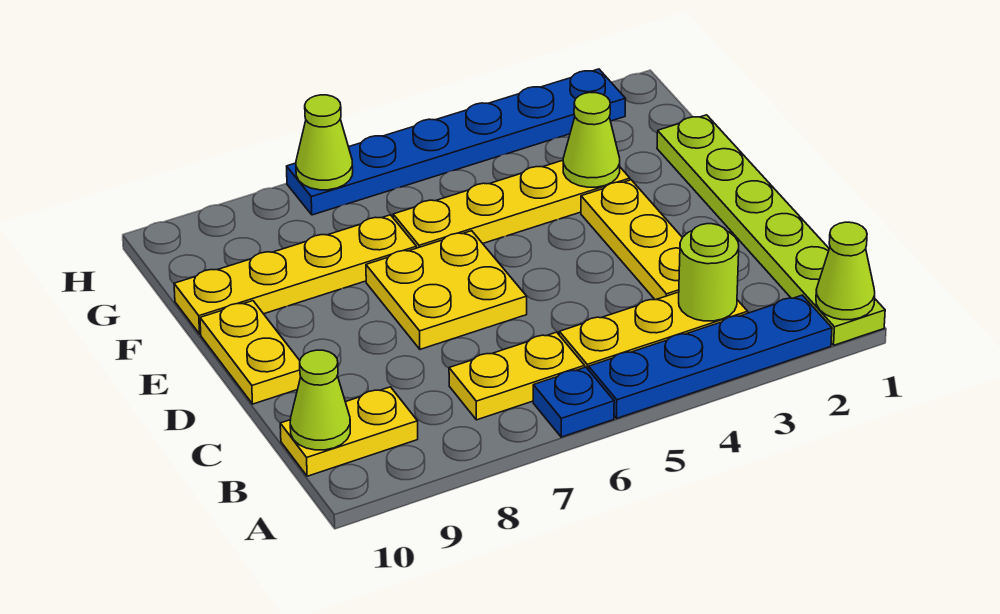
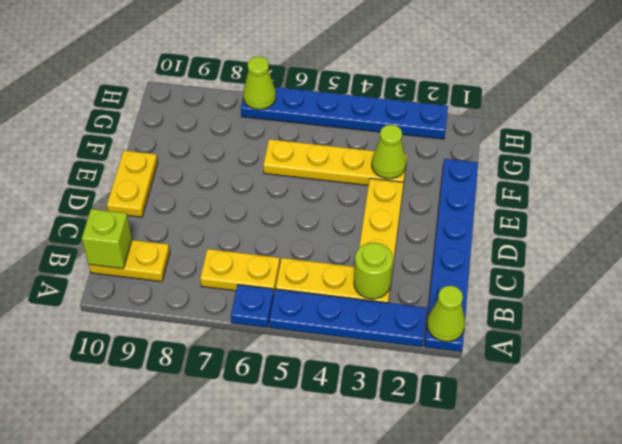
lime 1x6 plate [657,115,885,345] -> blue 1x6 plate [424,159,478,352]
lime 1x1 cone [290,350,350,450] -> lime 1x1 brick [82,209,132,269]
yellow 2x2 plate [366,231,527,349] -> none
yellow 1x4 plate [174,215,416,334] -> none

